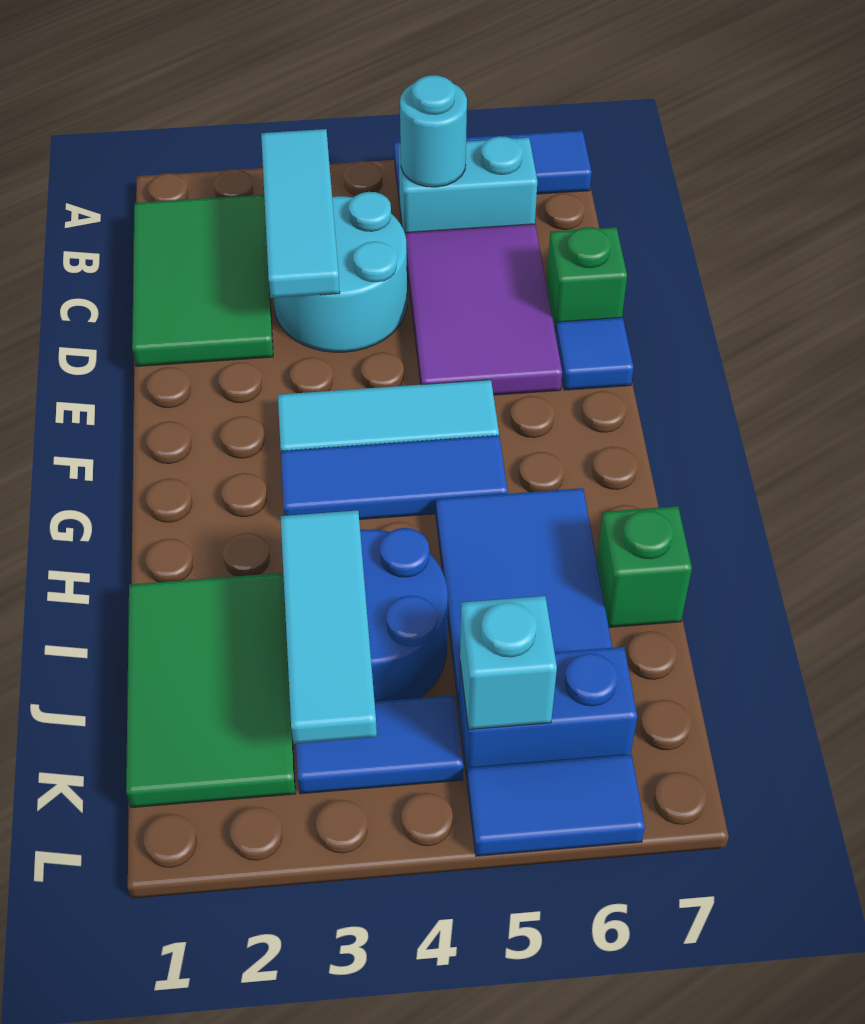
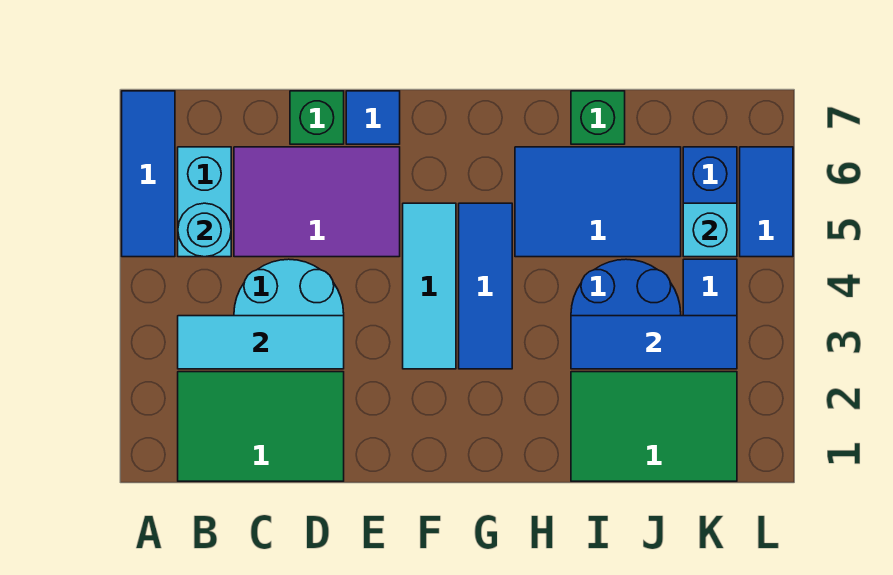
cyan 1x3 tile [280,510,377,744] -> blue 1x3 tile [571,316,737,369]

